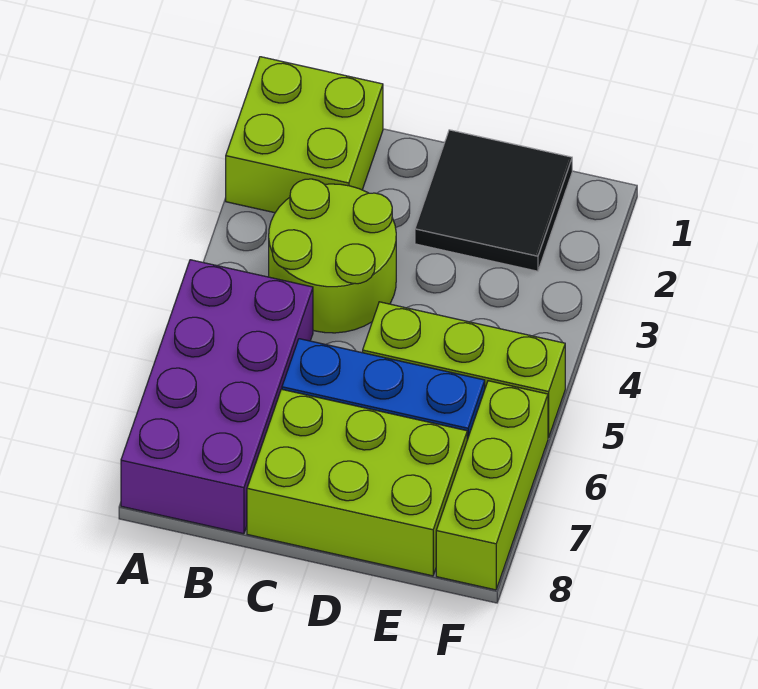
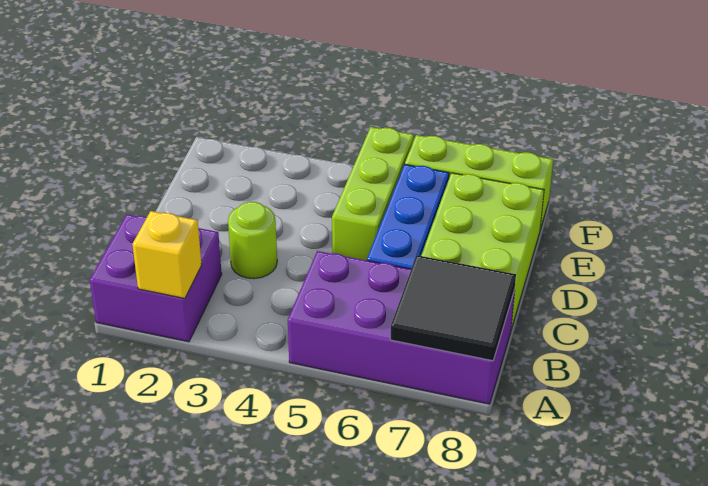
lime 2x2 brick [226,57,383,213] -> purple 2x2 brick [90,214,222,342]
none -> yellow 1x1 brick [132,211,202,298]
lime 2x2 round brick [269,179,396,333] -> lime 1x1 round brick [228,202,277,279]
black 2x2 tile [415,130,572,271] -> black 2x2 tile moved to [390,255,516,361]

